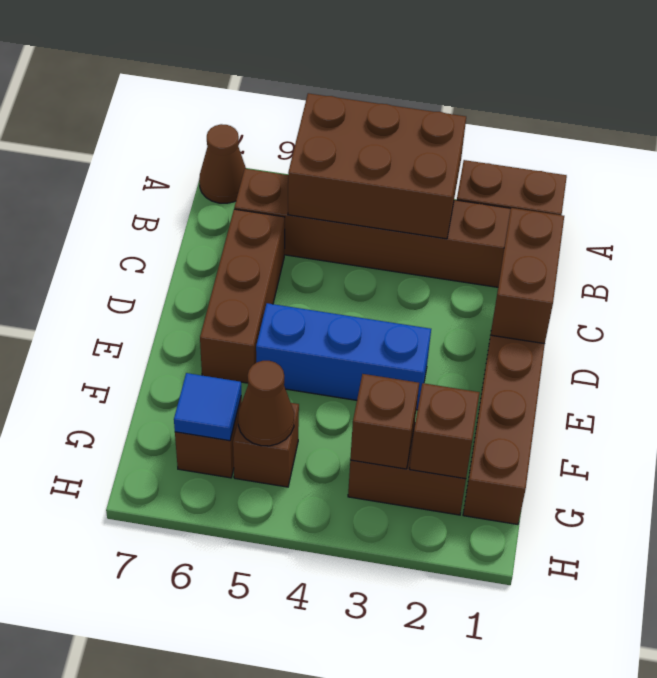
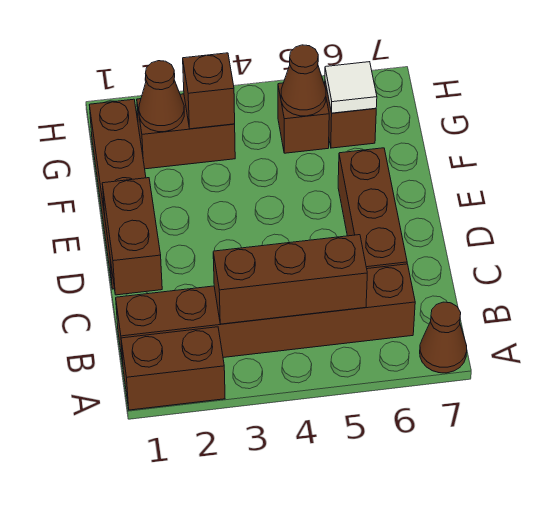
brown 2x3 brick [288,93,466,239] -> brown 1x3 brick [213,235,367,324]
blue 1x3 brick [256,303,431,410] -> none
brown 1x1 brick [410,383,480,479] -> brown 1x1 cone [139,61,184,132]
blue 1x1 tile [174,373,241,441] -> white 1x1 tile [325,62,377,113]

